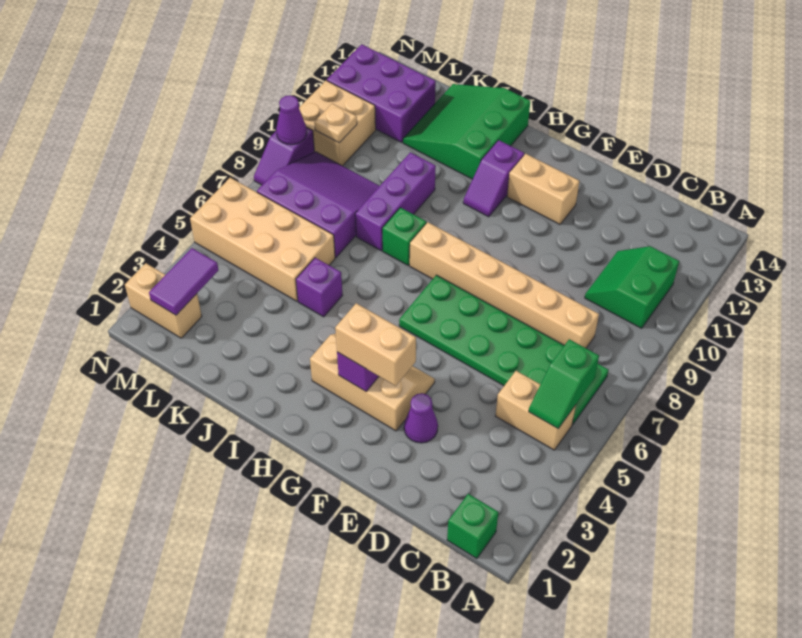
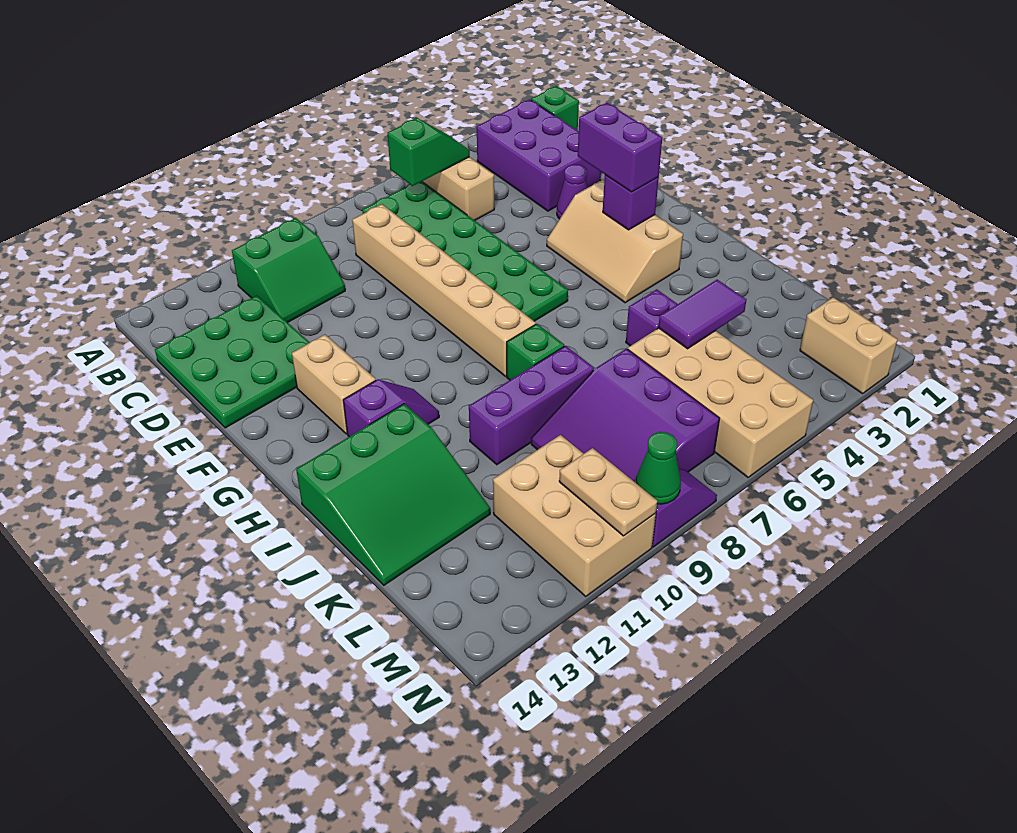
none -> green 3x3 plate [155,296,310,428]
tan 1x2 brick [335,303,416,386] -> purple 1x2 brick [578,103,662,192]
purple 2x3 brick [327,44,436,142] -> purple 2x3 brick moved to [477,99,601,211]
purple 1x2 tile [149,248,219,315] -> purple 1x2 tile moved to [658,280,746,349]
tan 2x2 brick [299,81,376,166] -> tan 2x3 brick [493,435,656,596]
tan 1x1 plate [314,103,357,143] -> tan 1x2 plate [559,448,657,536]
purple 1x1 cone [276,95,307,145] -> green 1x1 cone [636,432,681,504]

